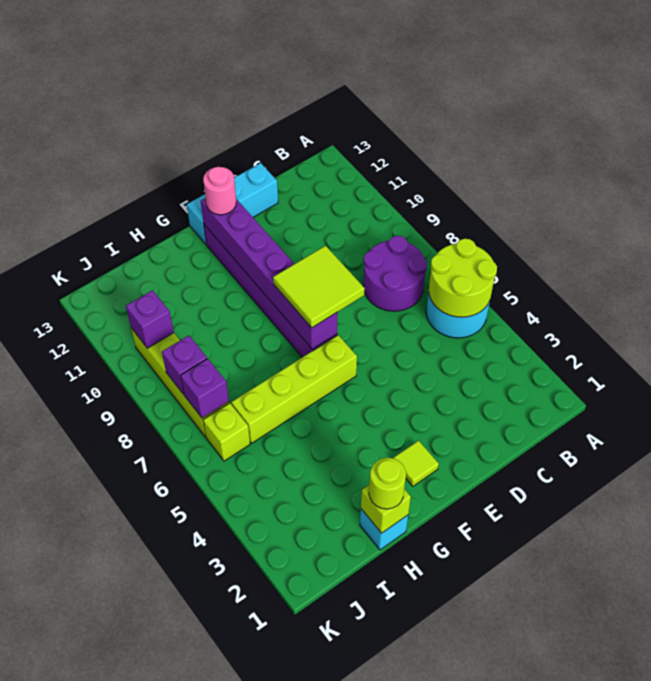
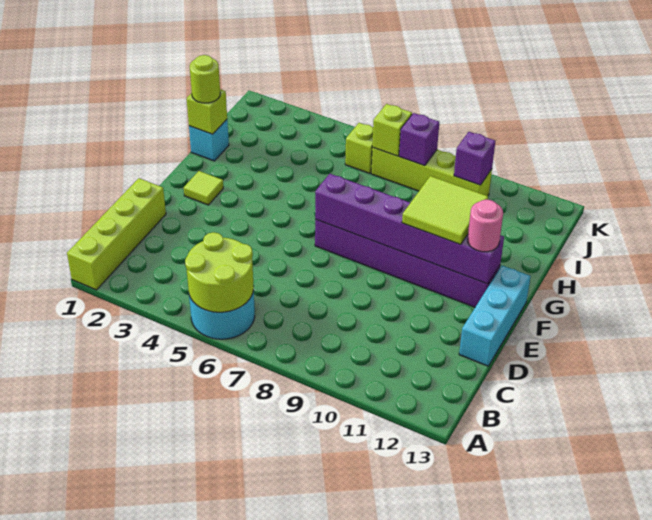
purple 2x2 round brick [363,236,427,311] -> none
lime 2x2 tile [273,246,365,328] -> lime 2x2 tile moved to [402,176,488,245]
lime 1x4 brick [231,335,357,443] -> lime 1x4 brick moved to [67,178,166,290]
purple 1x1 brick [181,359,229,418] -> lime 1x1 brick [372,104,412,156]

